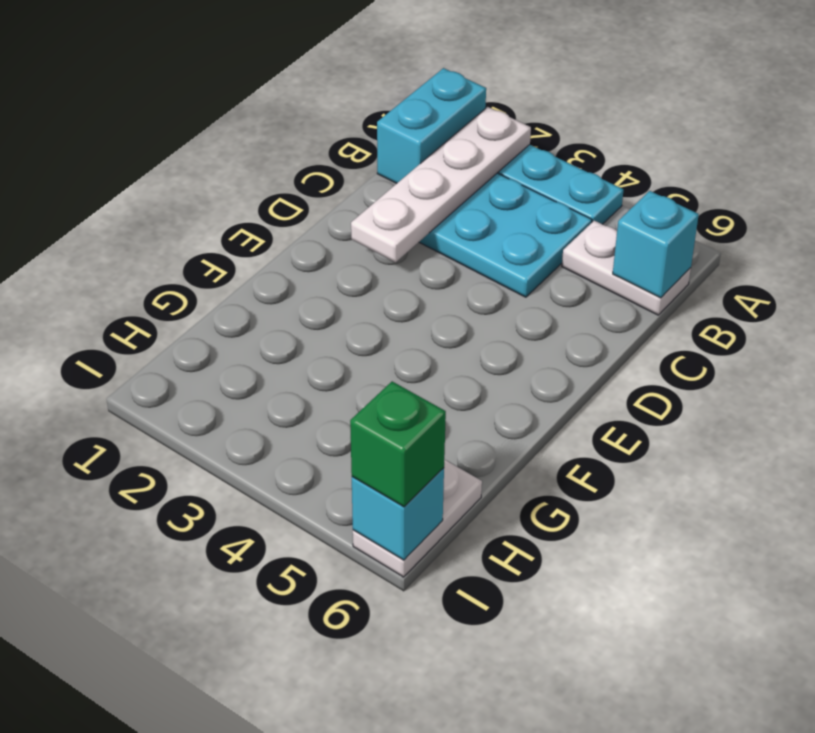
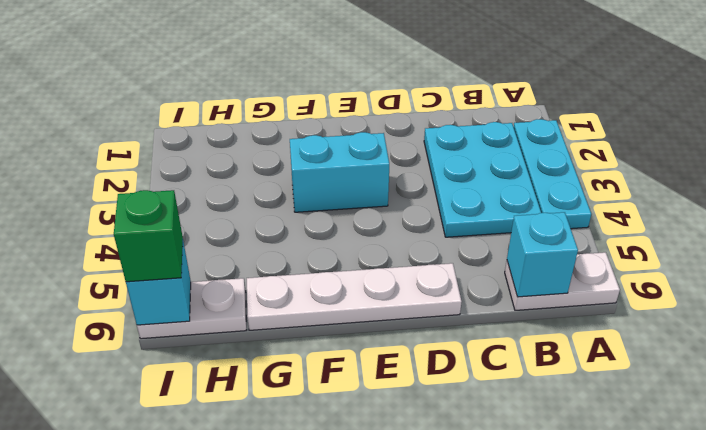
cyan 1x2 brick [377,68,486,184] -> cyan 1x2 brick moved to [290,132,389,212]
white 1x4 plate [351,107,531,262] -> white 1x4 plate moved to [247,263,462,330]
white 1x2 plate [562,221,691,315] -> white 1x2 plate turned to [505,252,620,310]

